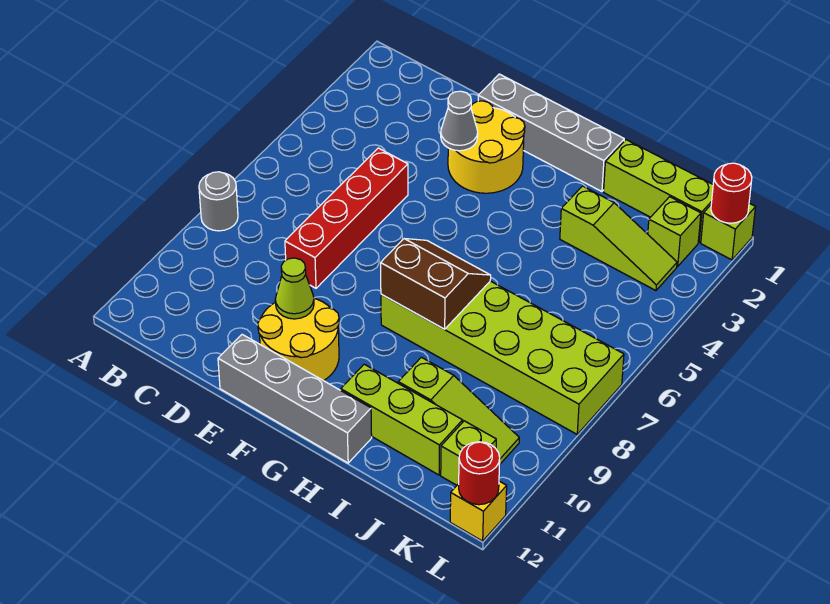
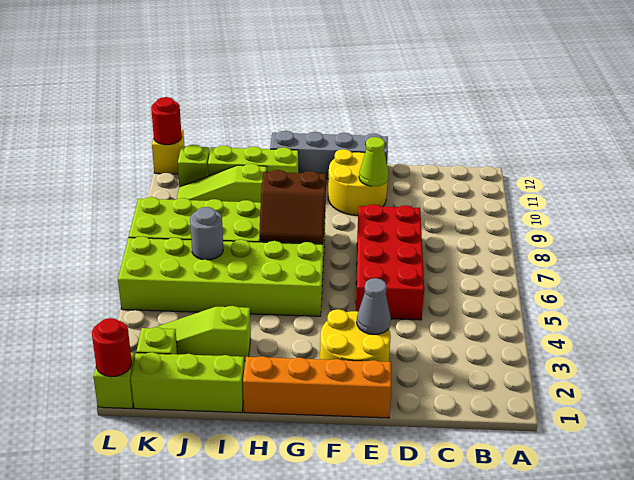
grey 1x1 round brick [199,172,238,231] -> grey 1x1 round brick moved to [190,207,223,260]
red 1x4 brick [285,148,408,288] -> red 2x4 brick [356,204,424,320]
grey 1x4 brick [478,74,624,192] -> orange 1x4 brick [243,356,391,418]
none -> lime 2x6 brick [118,236,323,316]

